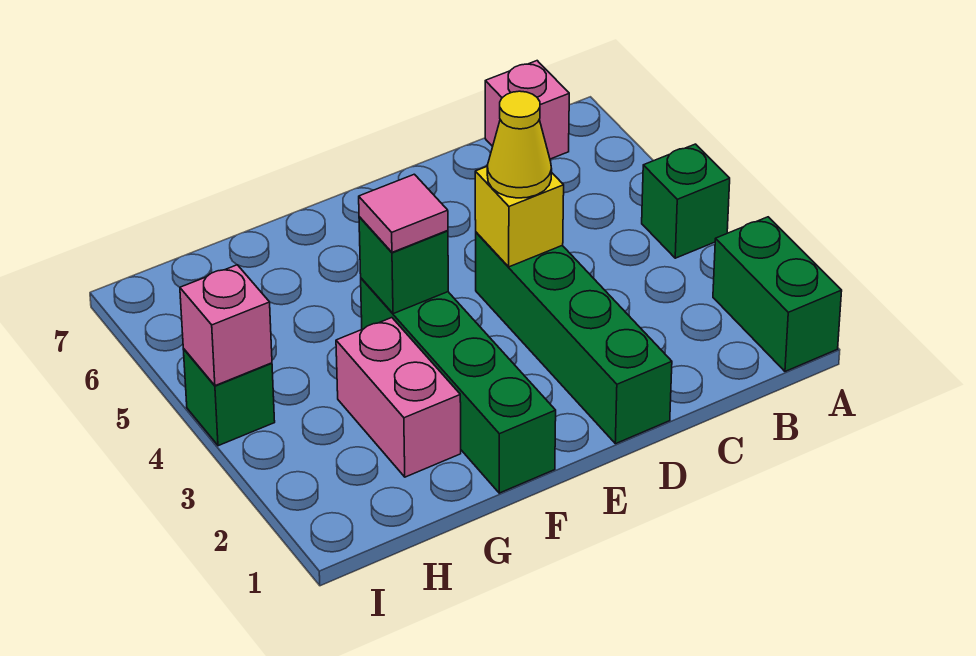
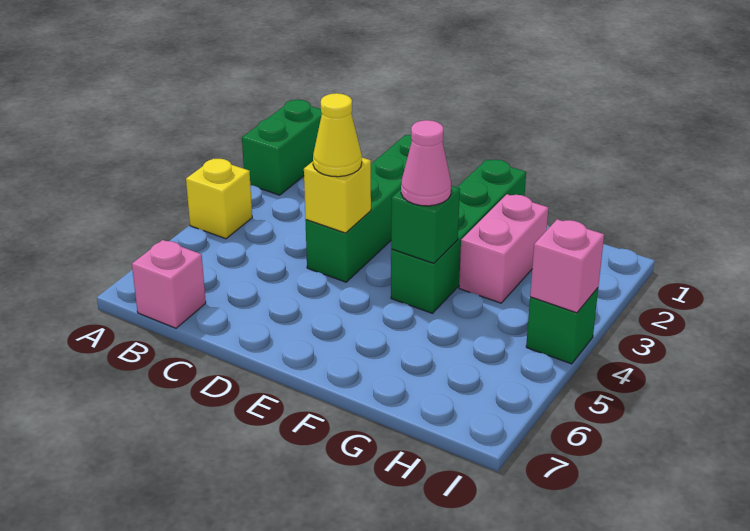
green 1x1 brick [642,144,730,258] -> yellow 1x1 brick [186,159,252,239]
pink 1x1 tile [359,174,448,252] -> pink 1x1 cone [401,120,451,206]

